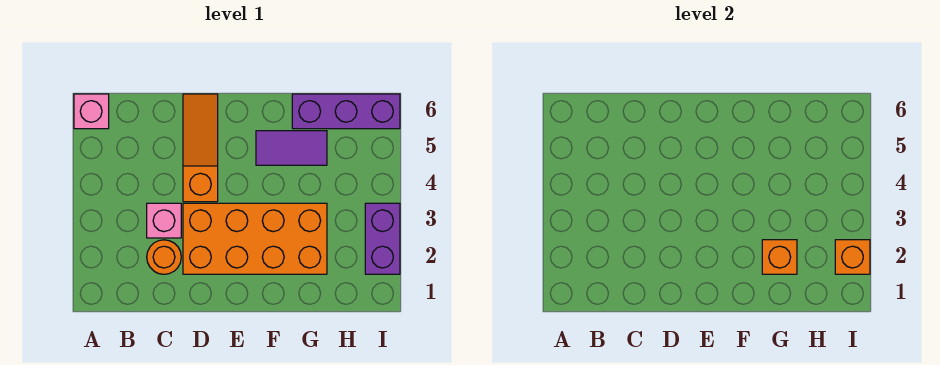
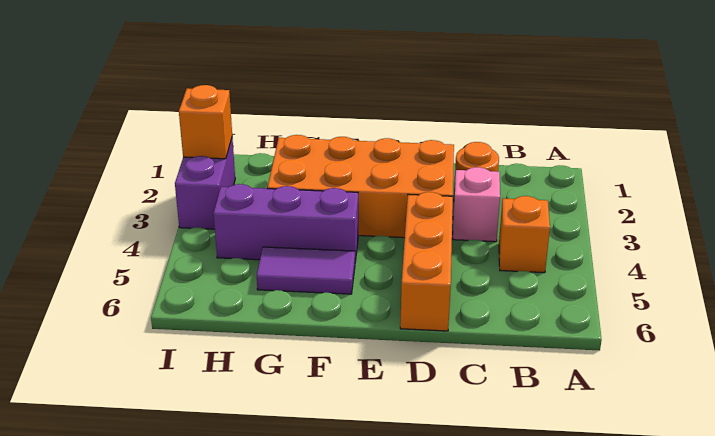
pink 1x1 brick [74,94,109,129] -> none
orange 1x3 slope [183,94,218,202] -> orange 1x3 brick [400,192,453,331]
orange 1x1 brick [762,240,797,274] -> orange 1x1 brick moved to [499,196,550,273]
purple 1x3 brick [292,94,400,129] -> purple 1x3 brick moved to [214,184,358,261]

